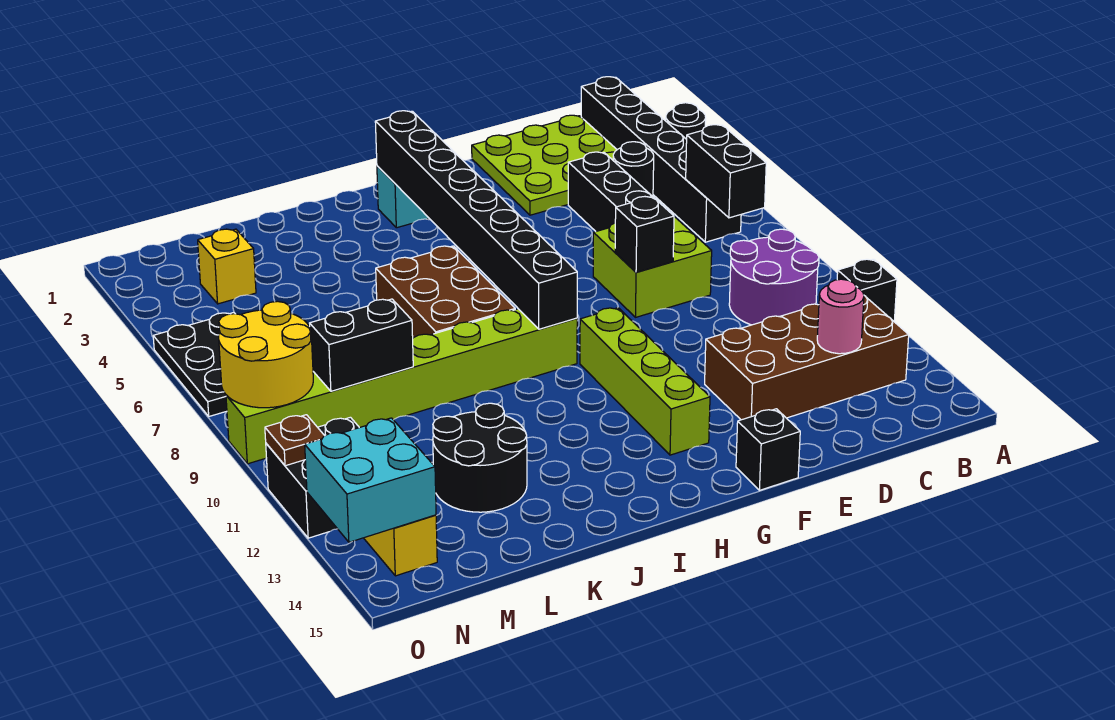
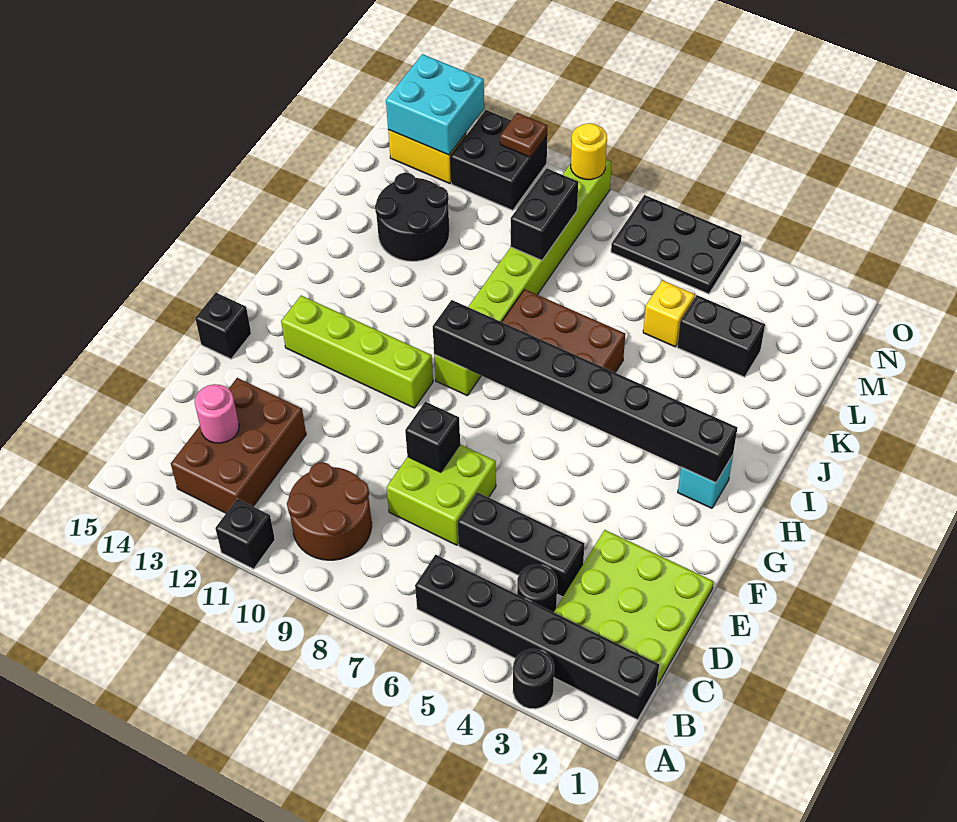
black 1x2 brick [686,125,766,218] -> black 1x2 brick moved to [677,295,765,377]
purple 2x2 round brick [729,229,819,325] -> brown 2x2 round brick [287,462,372,560]
brown 2x4 brick [705,296,909,420] -> brown 2x3 brick [171,378,306,513]
yellow 1x1 brick [198,229,256,304] -> yellow 1x1 brick moved to [643,280,695,347]
yellow 2x2 round brick [219,301,313,408] -> yellow 1x1 round brick [571,123,607,180]

